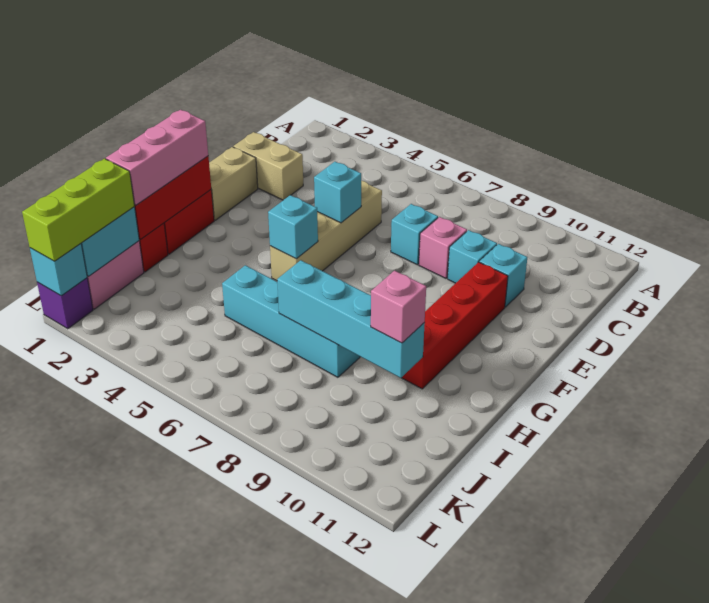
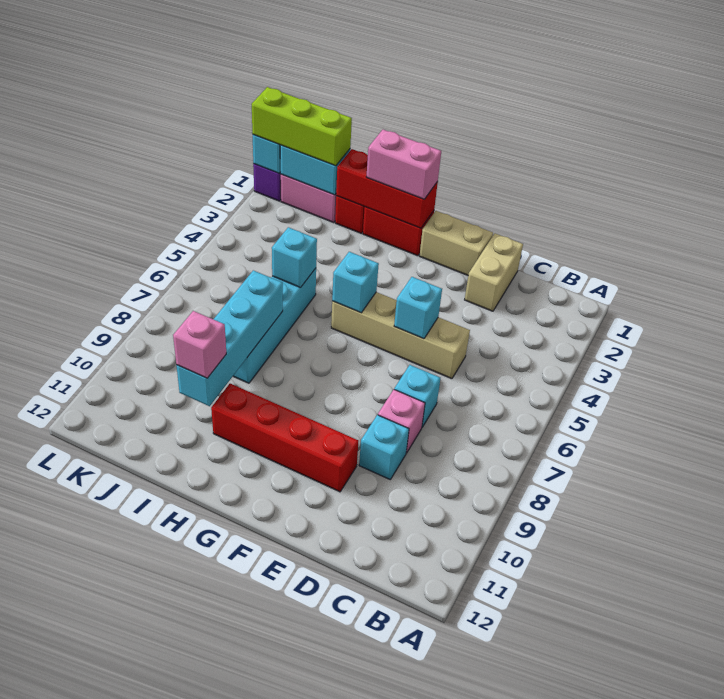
cyan 1x1 brick [480,244,527,307] -> cyan 1x1 brick moved to [272,227,317,288]
pink 1x3 brick [106,110,208,205] -> pink 1x2 brick [366,130,441,199]

